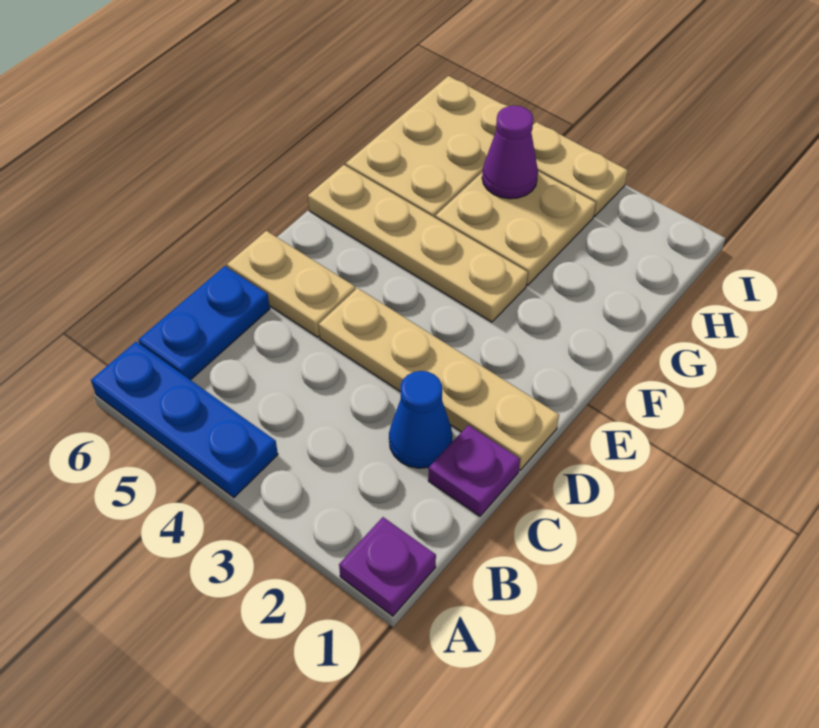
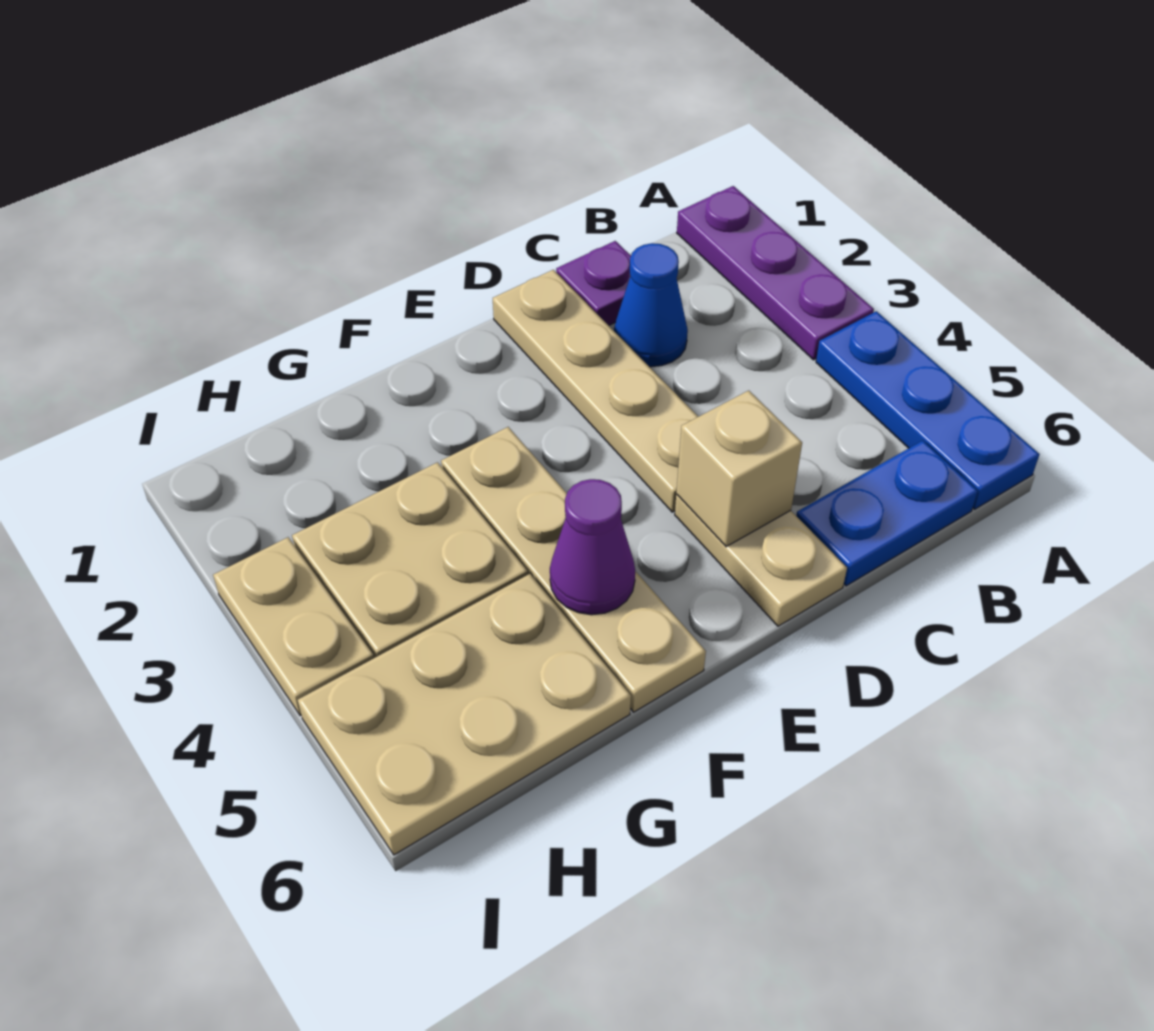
purple 1x1 plate [339,517,436,616] -> purple 1x3 plate [677,186,874,360]
none -> tan 1x1 brick [676,391,802,547]
purple 1x1 cone [482,106,538,199] -> purple 1x1 cone moved to [550,479,635,615]

